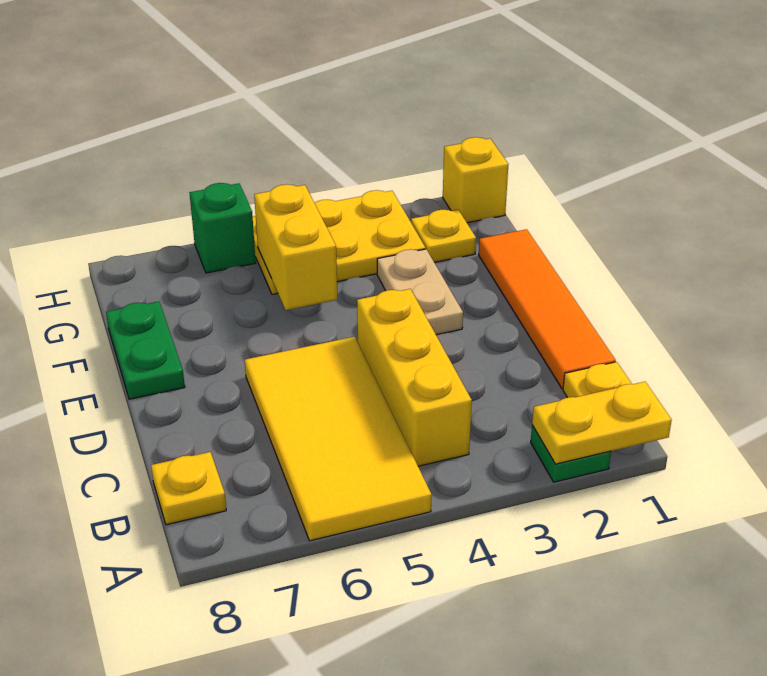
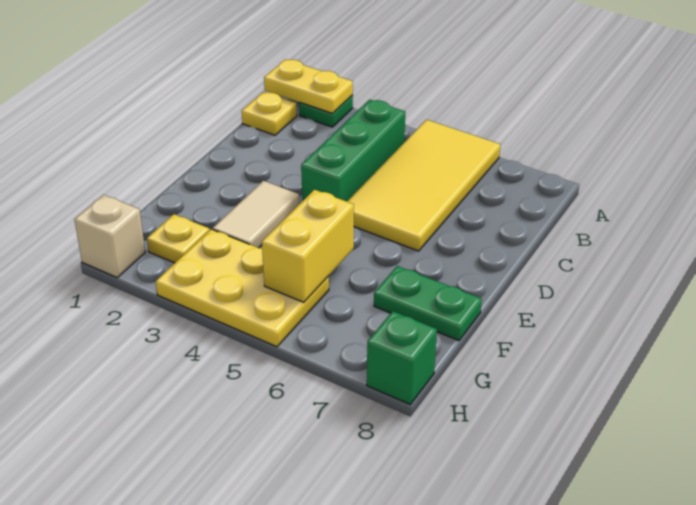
yellow 1x3 brick [357,289,472,466] -> green 1x3 brick [301,100,405,201]
yellow 1x1 plate [151,452,226,525] -> none
orange 1x4 tile [479,229,616,389] -> none
tan 1x2 plate [377,249,463,335] -> tan 1x2 tile [213,181,299,248]
green 1x2 plate [106,301,185,399] -> green 1x2 plate turned to [374,266,482,341]
yellow 1x1 brick [443,137,508,223] -> tan 1x1 brick [74,195,145,277]
green 1x1 brick [190,183,256,273] -> green 1x1 brick moved to [367,311,437,404]

